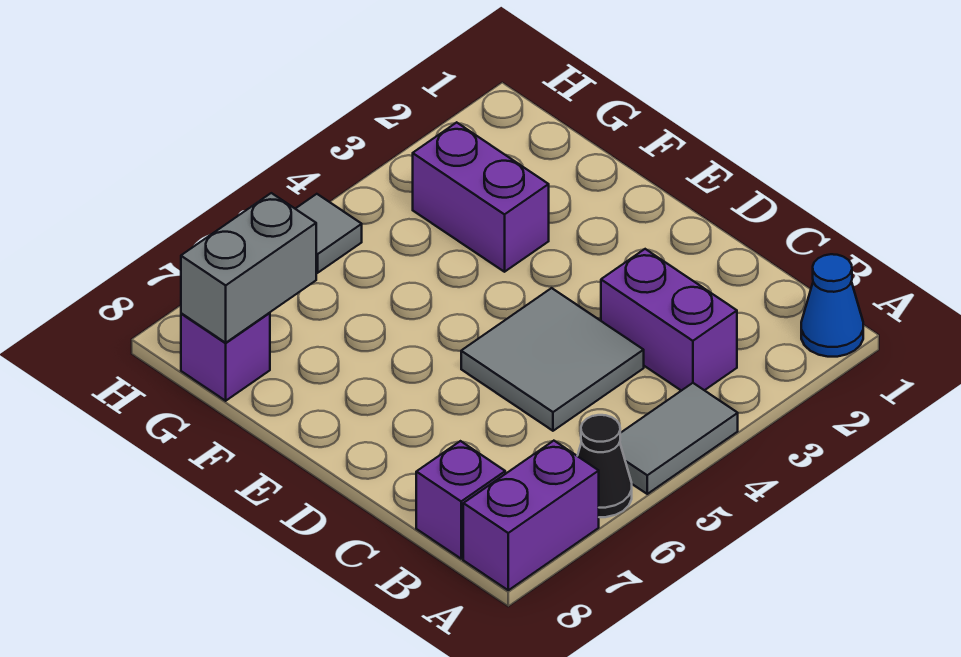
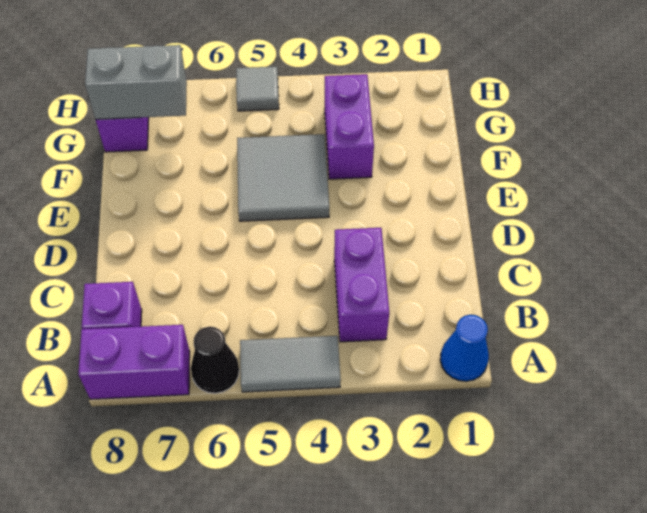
grey 2x2 tile [461,288,644,431] -> grey 2x2 tile moved to [237,134,329,221]

